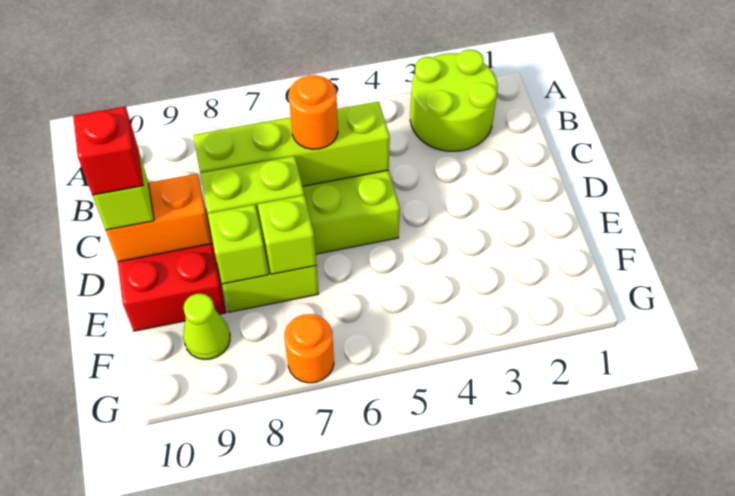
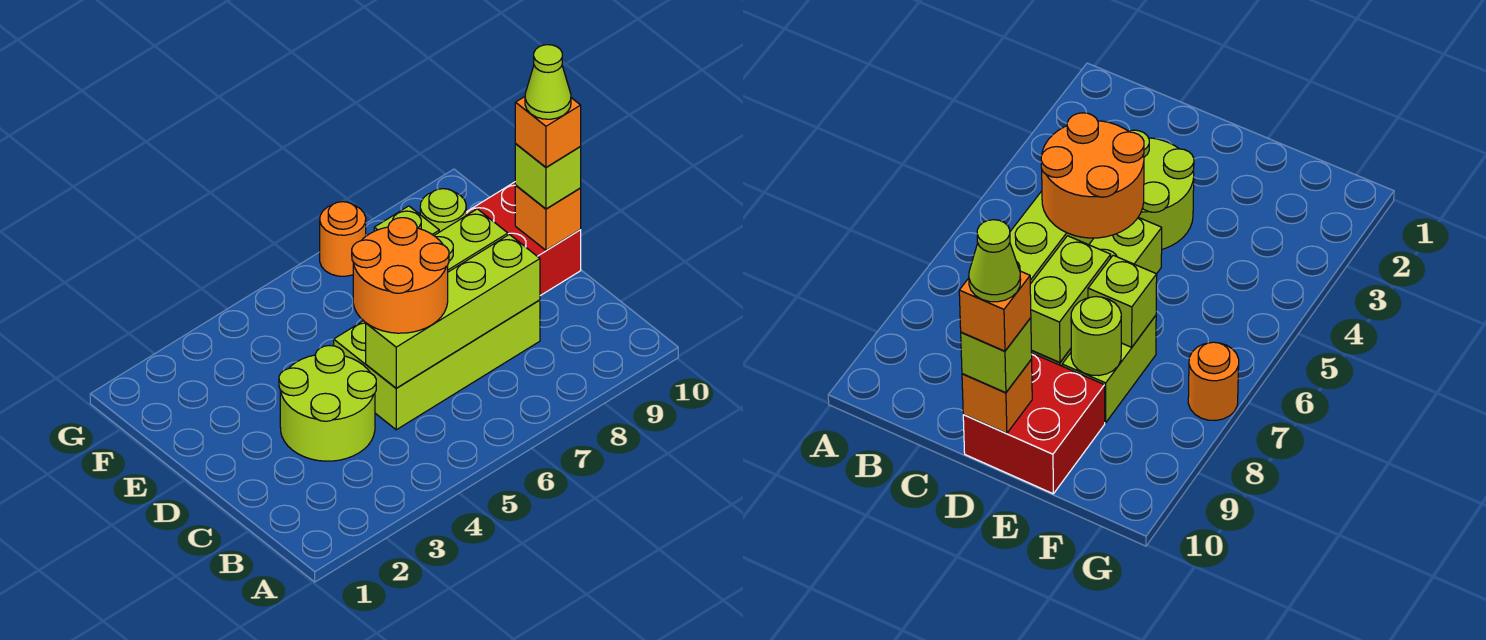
lime 2x2 round brick [410,50,498,151] -> lime 2x2 round brick moved to [279,346,376,461]
orange 1x1 round brick [289,75,338,149] -> orange 2x2 round brick [352,218,449,333]
orange 1x2 brick [106,174,212,262] -> orange 1x1 brick [515,185,581,250]
red 1x1 brick [73,107,143,195] -> orange 1x1 brick [515,97,581,167]
lime 1x1 brick [208,204,268,284] -> lime 1x1 round brick [420,189,466,232]
lime 1x1 cone [183,294,230,359] -> lime 1x1 cone moved to [525,45,571,119]

